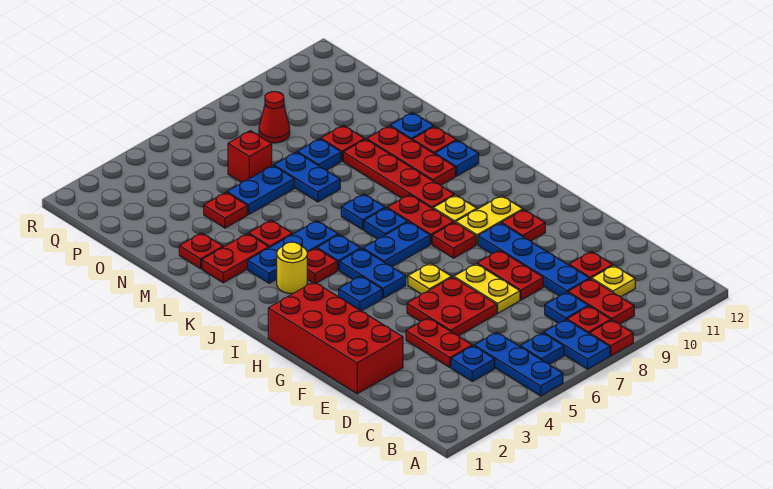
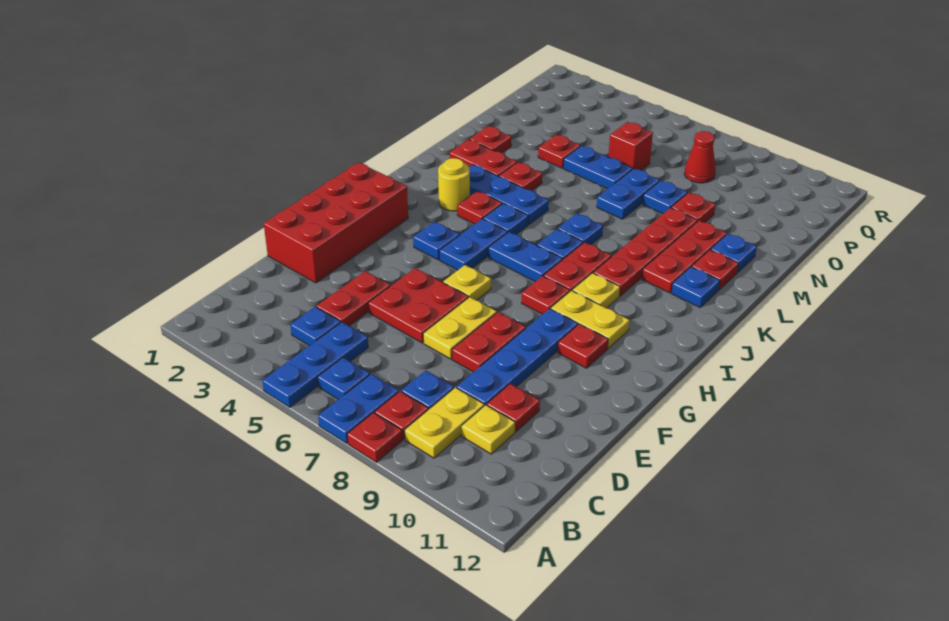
red 1x2 plate [568,279,634,324] -> yellow 1x2 plate [405,387,484,458]

